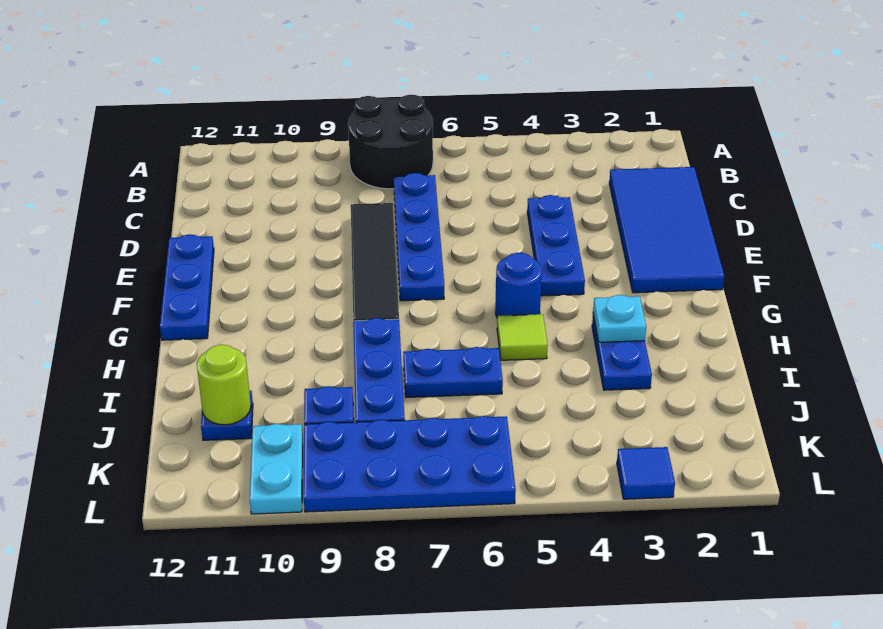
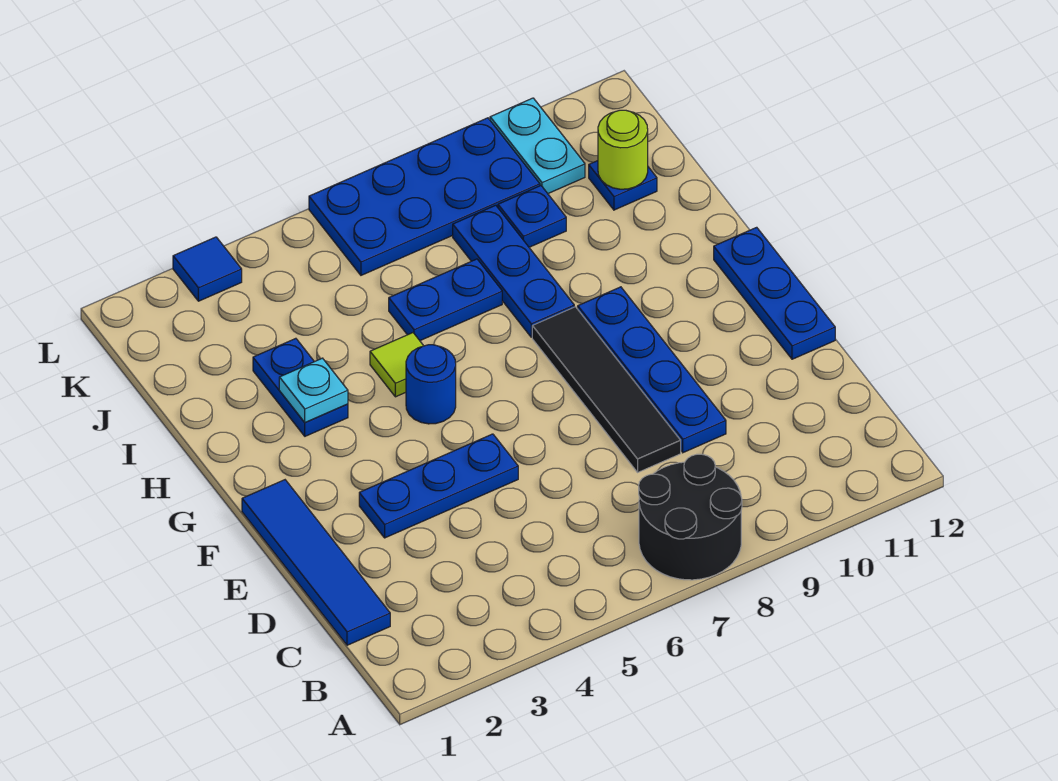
blue 2x4 tile [609,167,724,293] -> blue 1x4 tile [242,480,390,645]
blue 1x4 plate [394,173,444,301] -> blue 1x4 plate moved to [578,287,726,453]
blue 1x3 plate [527,195,585,296] -> blue 1x3 plate turned to [359,434,518,538]

